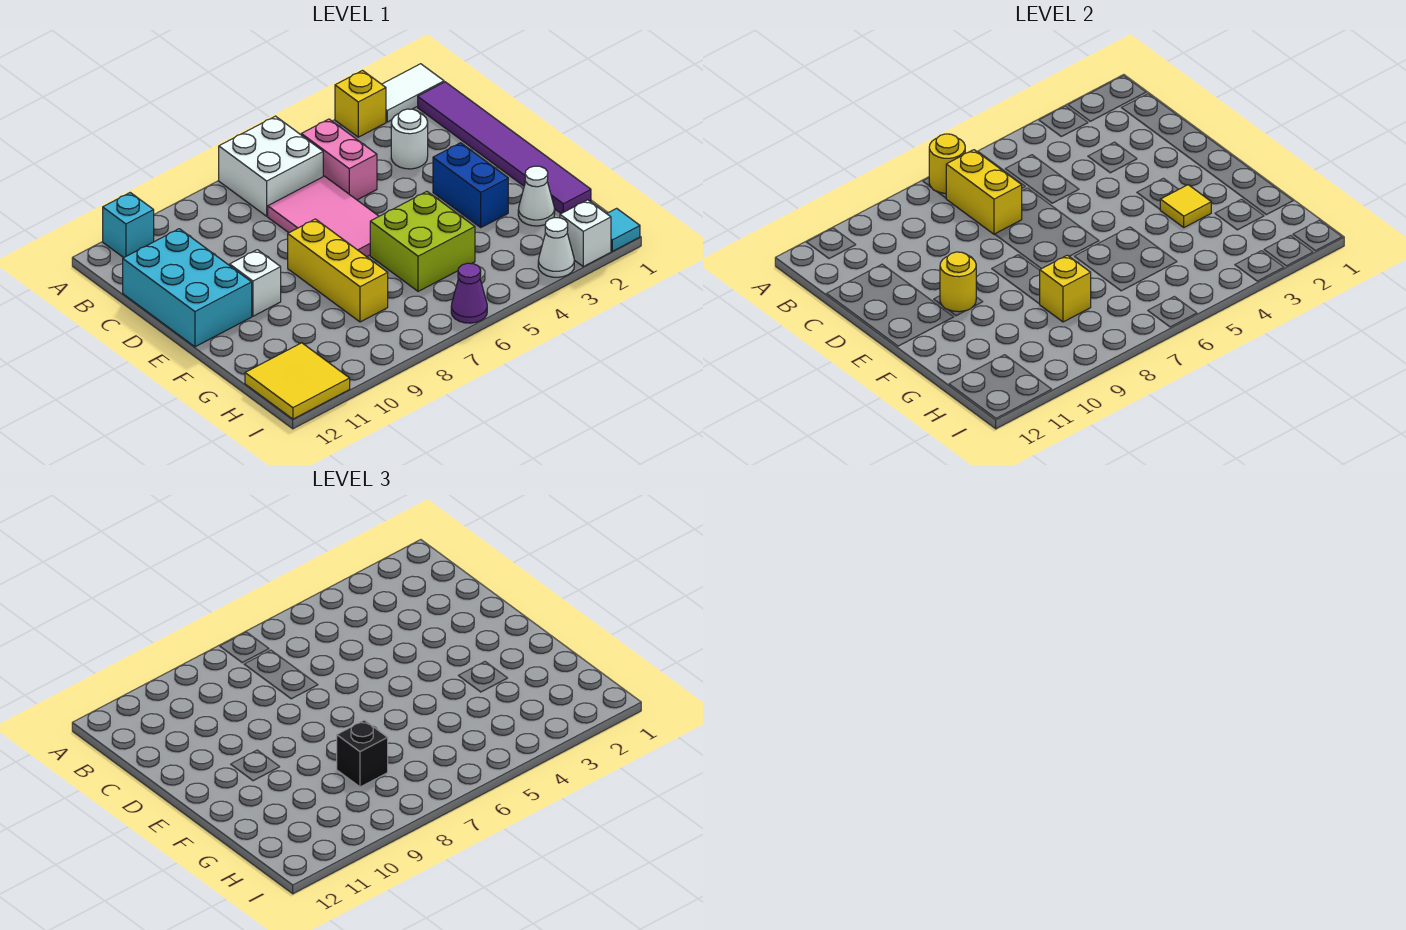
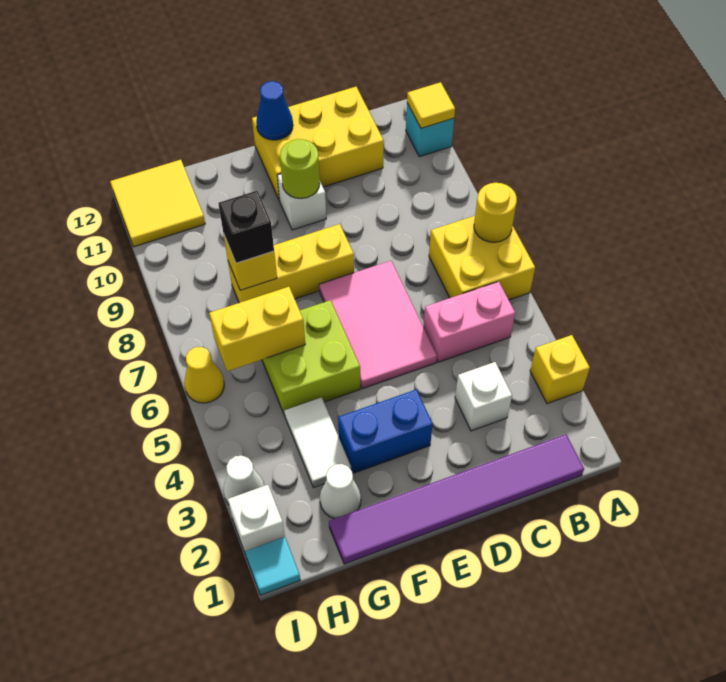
white 1x2 tile [382,64,444,122] -> white 1x2 tile moved to [284,397,351,488]
white 2x2 brick [219,116,323,216] -> yellow 2x2 brick [429,216,535,300]
yellow 1x2 brick [946,150,1022,234] -> yellow 1x2 brick moved to [209,287,305,371]
white 1x1 round brick [391,109,428,169] -> white 1x1 brick [455,362,512,431]
pink 2x3 tile [268,176,379,257] -> pink 2x3 tile turned to [319,261,437,389]
cyan 2x3 brick [123,229,252,347] -> yellow 2x3 brick [252,87,384,201]
yellow 1x1 round brick [940,252,976,312] -> lime 1x1 round brick [280,139,320,198]
none -> blue 1x1 cone [256,81,293,140]
yellow 1x1 tile [1160,185,1211,227] -> yellow 1x1 tile moved to [407,82,455,128]
purple 1x1 cone [451,263,487,323] -> yellow 1x1 cone [184,347,224,403]

